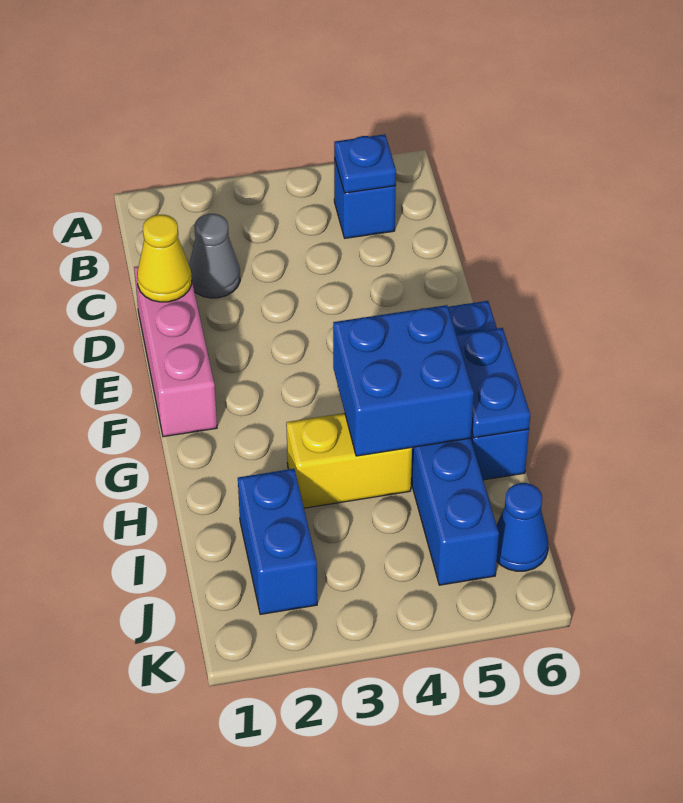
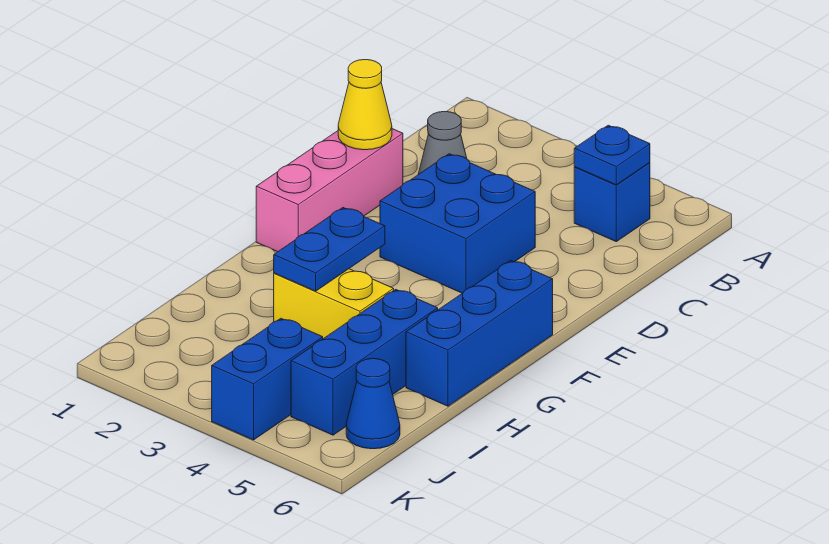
blue 2x2 brick [333,305,474,456] -> blue 2x2 brick moved to [380,154,535,293]
blue 1x2 plate [456,328,530,438] -> blue 1x2 plate moved to [274,208,385,291]
blue 1x2 brick [238,469,317,614] -> blue 1x2 brick moved to [212,318,323,440]

